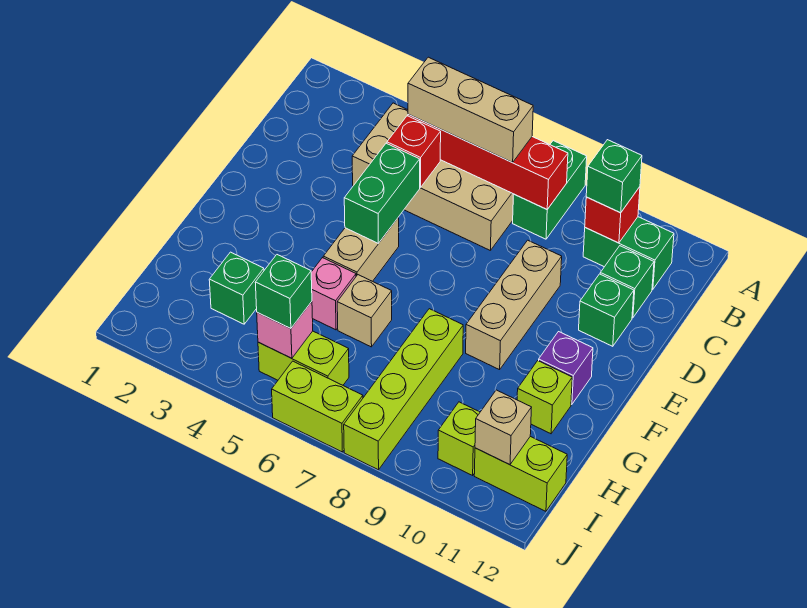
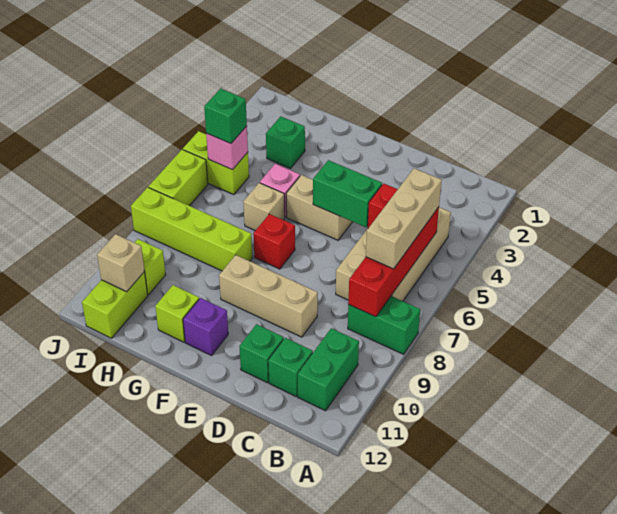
red 1x1 brick [585,187,640,243] -> red 1x1 brick moved to [253,214,295,269]
green 1x1 brick [586,140,642,213] -> none
lime 1x2 brick [258,331,349,385] -> lime 1x2 brick turned to [183,131,249,195]

